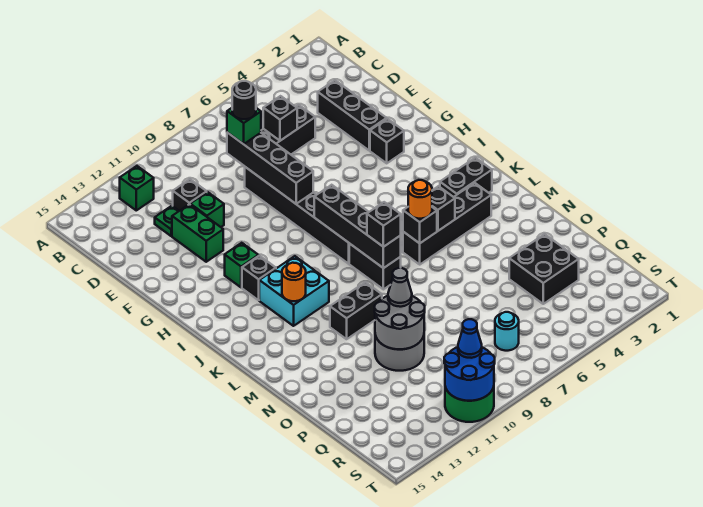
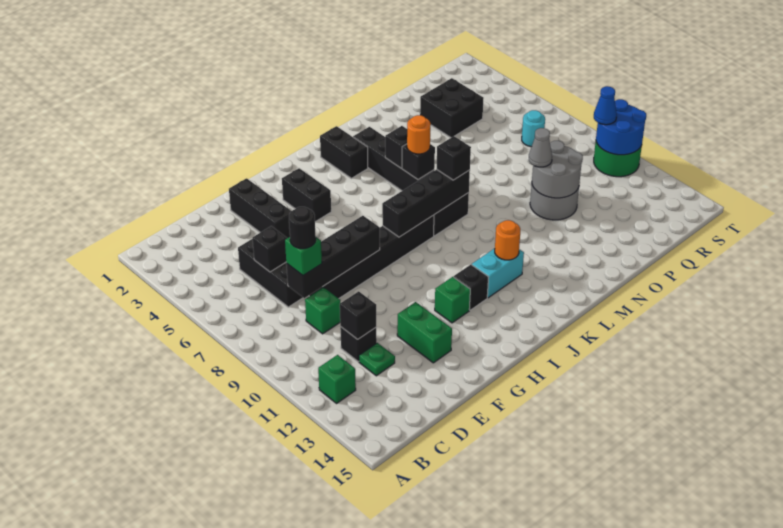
black 1x3 brick [318,80,387,150] -> black 1x3 brick turned to [229,178,291,238]
green 1x1 brick [190,192,224,227] -> green 1x1 brick moved to [305,287,340,334]
green 1x2 brick [172,204,223,262] -> green 1x2 brick turned to [397,302,452,363]
black 1x1 brick [370,119,404,163] -> black 1x1 brick moved to [340,291,376,339]
cyan 2x2 brick [259,256,329,326] -> cyan 1x2 brick [472,248,524,298]
black 1x2 brick [330,282,382,339] -> black 1x2 brick moved to [282,168,331,222]

